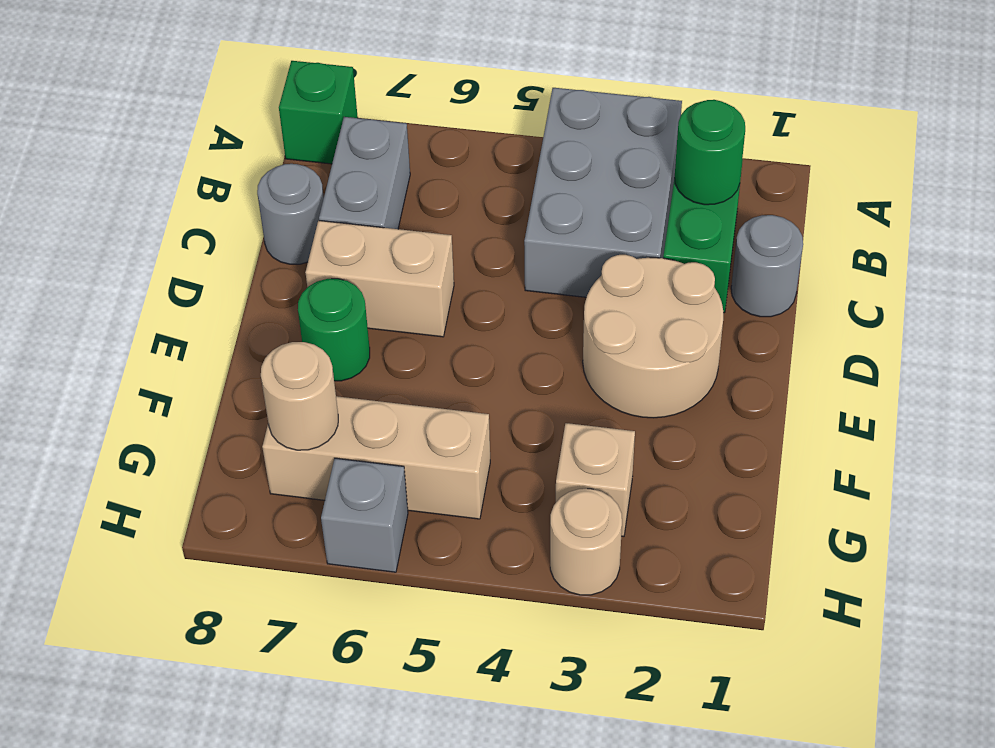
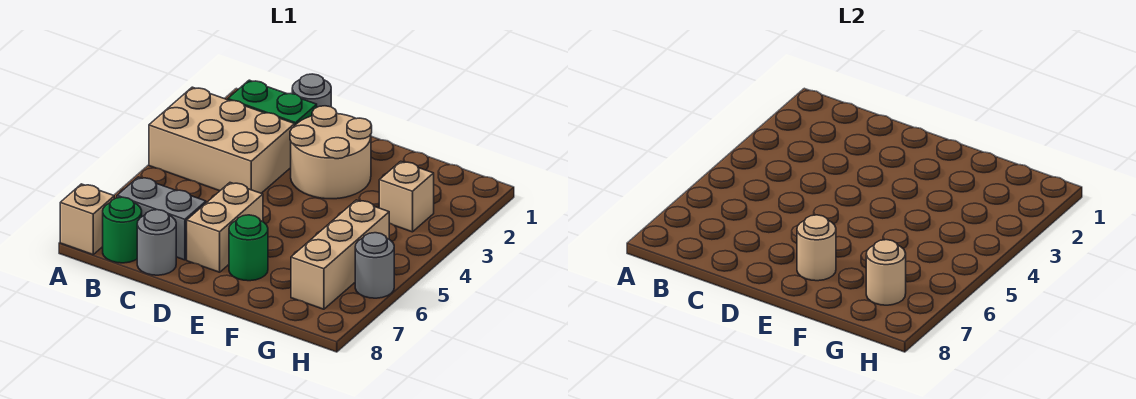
grey 2x3 brick [524,88,682,297] -> tan 2x3 brick [149,87,295,193]
green 1x1 brick [279,61,358,164] -> tan 1x1 brick [60,184,114,255]
green 1x1 round brick [675,100,745,205] -> green 1x1 round brick moved to [103,197,142,263]
tan 1x1 round brick [550,489,622,595] -> tan 1x1 round brick moved to [797,215,836,281]
grey 1x1 brick [321,458,408,572] -> grey 1x1 round brick [355,233,394,298]

